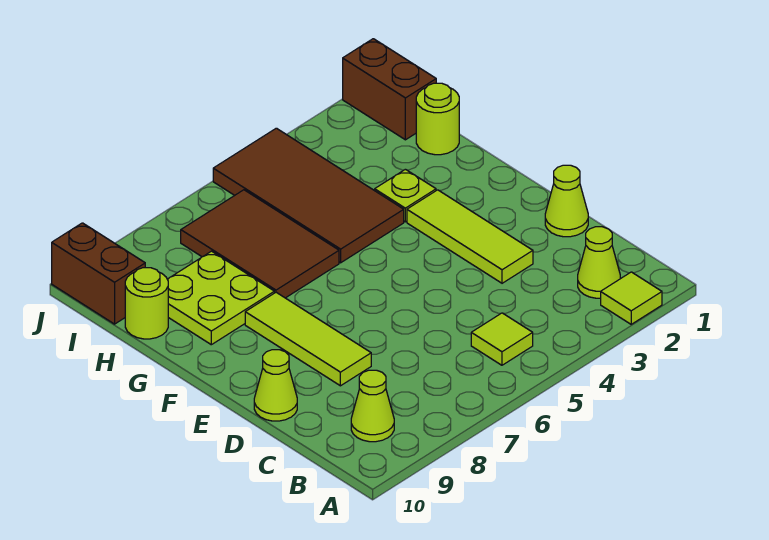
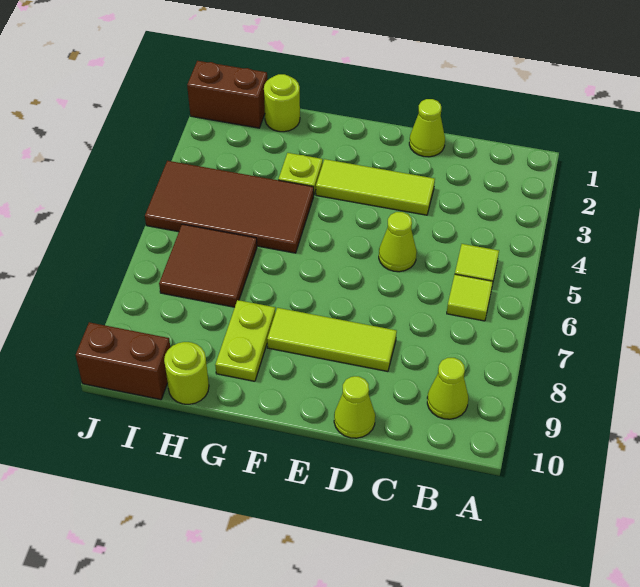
lime 1x1 tile [601,272,662,324] -> lime 1x1 tile moved to [447,274,493,321]
lime 1x1 cone [578,227,620,298] -> lime 1x1 cone moved to [379,212,417,272]
brown 2x3 tile [181,190,339,298] -> brown 2x2 tile [159,224,257,307]
lime 2x2 plate [168,251,274,345] -> lime 1x2 plate [215,300,275,381]

